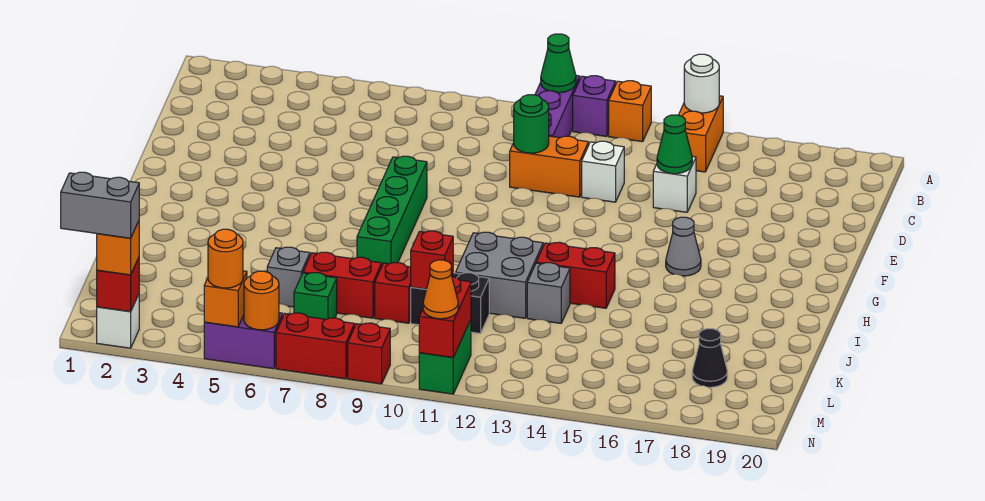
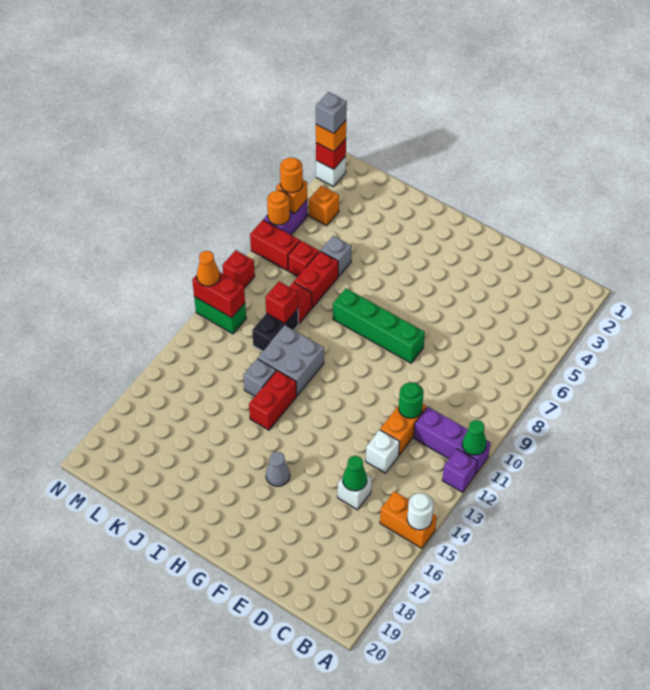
orange 1x1 brick [609,81,651,142] -> orange 1x1 brick moved to [309,186,339,226]
green 1x1 brick [294,273,337,319] -> red 1x1 brick [288,241,319,277]
black 1x1 cone [692,329,727,387] -> none
grey 1x2 brick [61,172,139,238] -> grey 1x1 brick [316,92,347,133]
red 1x2 brick [276,313,355,379] -> red 1x2 brick turned to [250,220,300,271]

